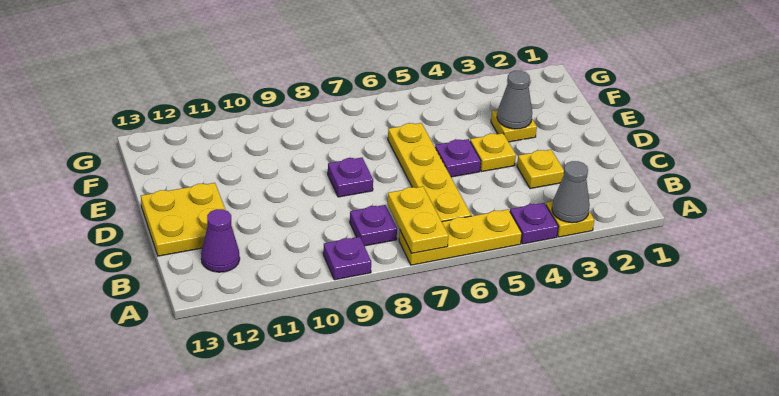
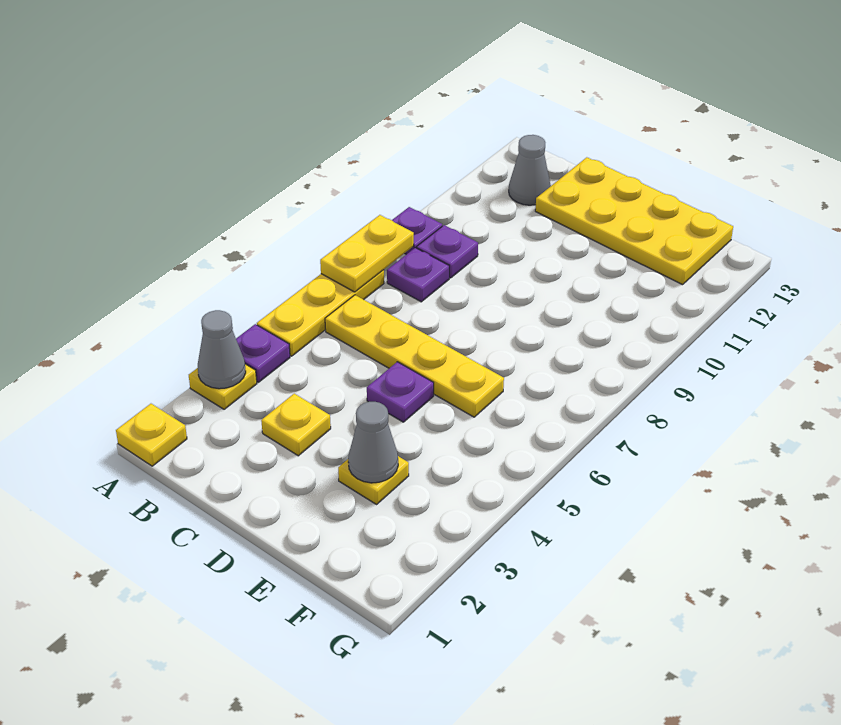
yellow 1x2 plate [387,186,449,253] -> yellow 1x2 plate turned to [320,215,414,292]
purple 1x1 cone [201,209,240,272] -> grey 1x1 cone [509,135,551,205]
yellow 2x2 plate [141,183,234,256] -> yellow 2x4 plate [535,157,733,285]
yellow 1x1 plate [470,133,516,171] -> yellow 1x1 plate moved to [116,404,187,466]
purple 1x1 plate [328,158,373,197] -> purple 1x1 plate moved to [417,225,478,278]

